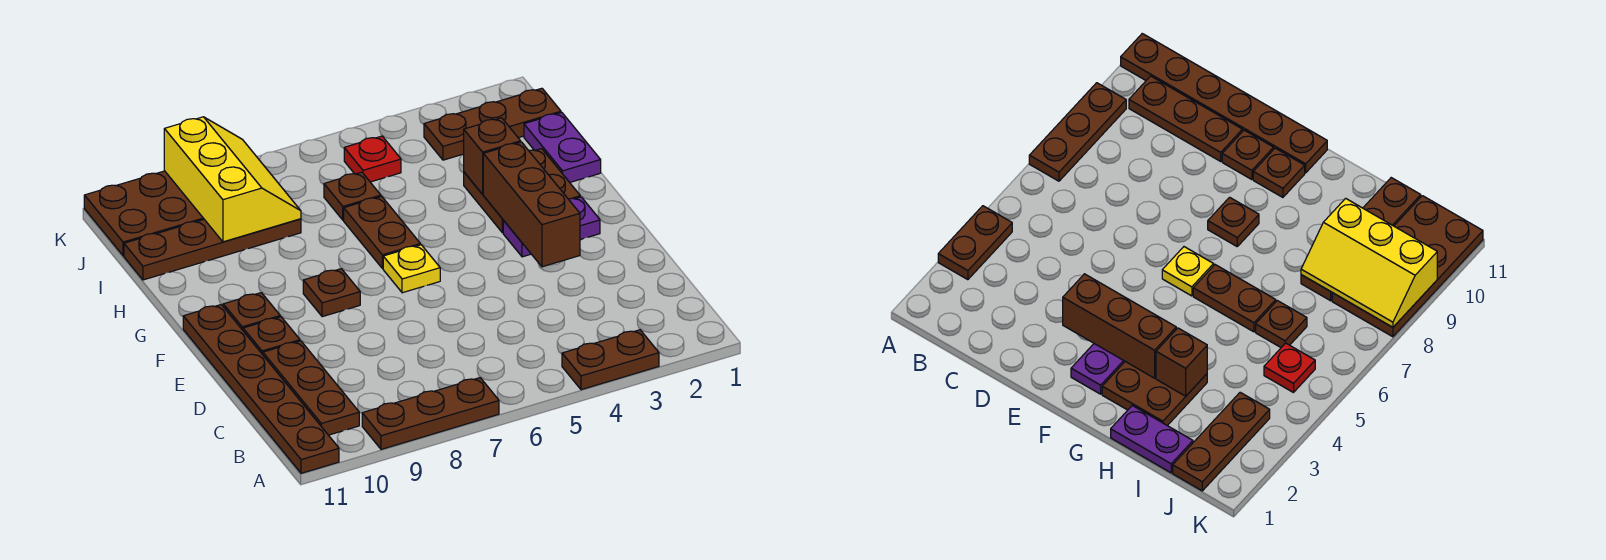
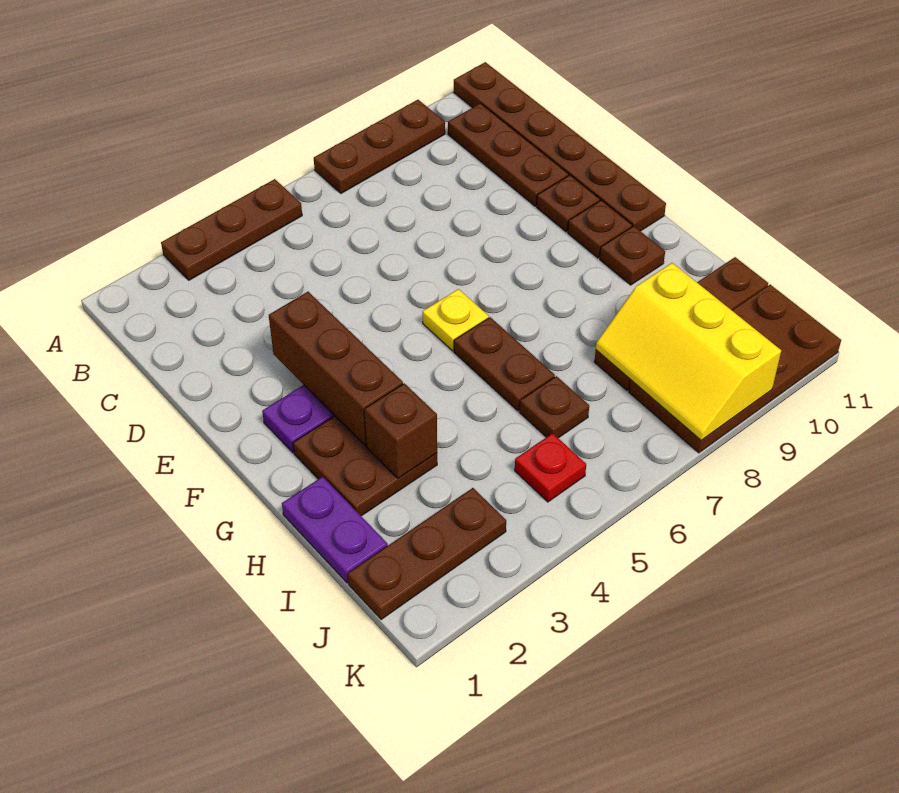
brown 1x2 plate [562,330,659,390] -> brown 1x3 plate [161,179,302,280]
brown 1x1 plate [303,269,360,317] -> brown 1x1 plate moved to [600,226,665,285]

